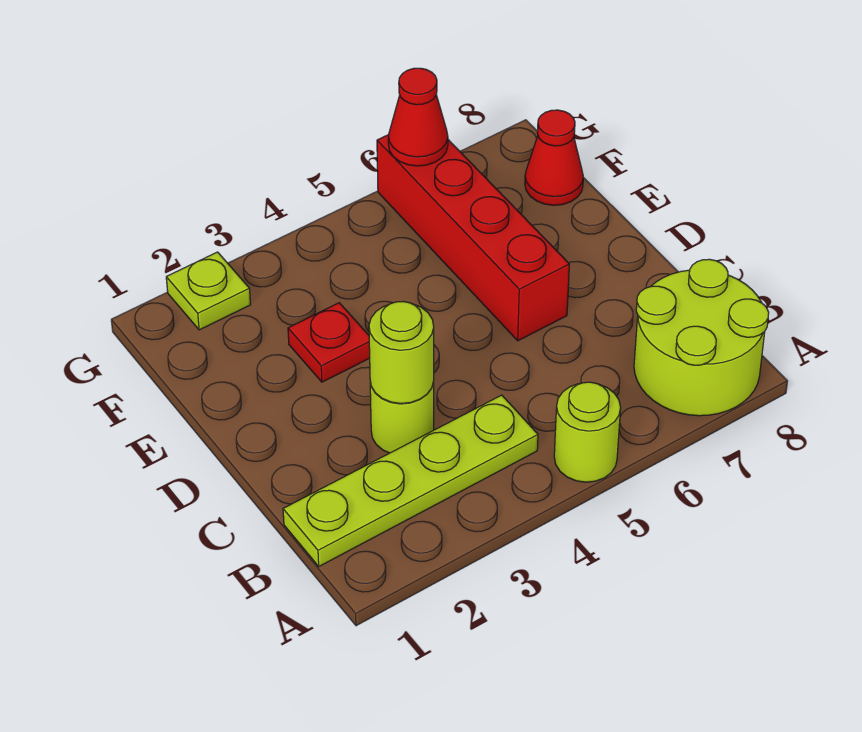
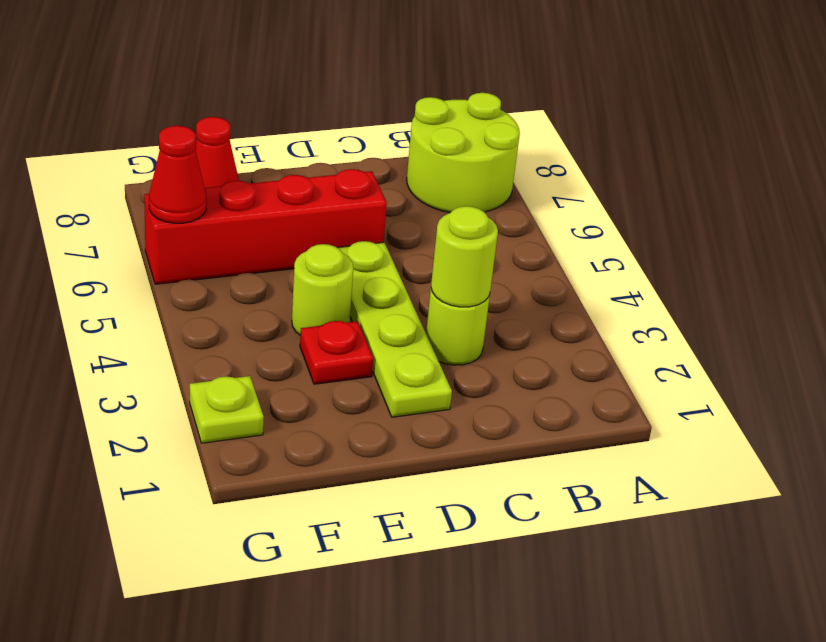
lime 1x1 round brick [554,382,621,482] -> lime 1x1 round brick moved to [292,244,353,335]
lime 1x4 plate [283,395,538,566] -> lime 1x4 plate moved to [338,241,452,417]

